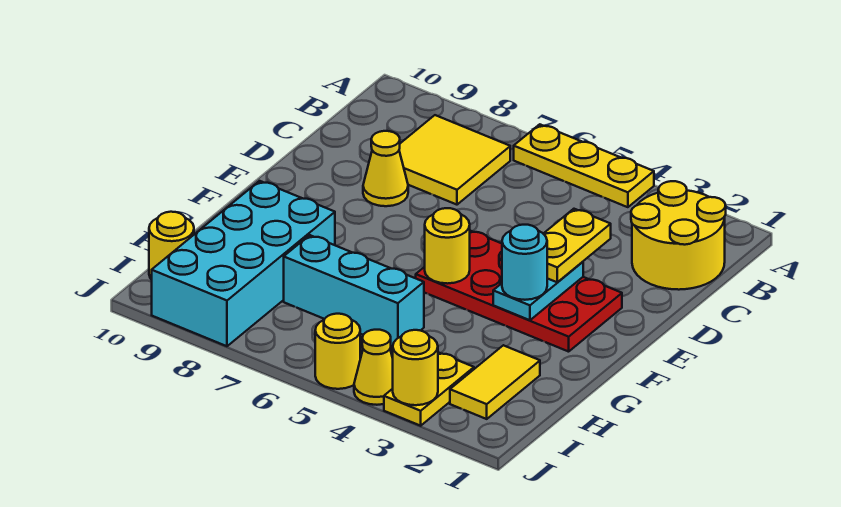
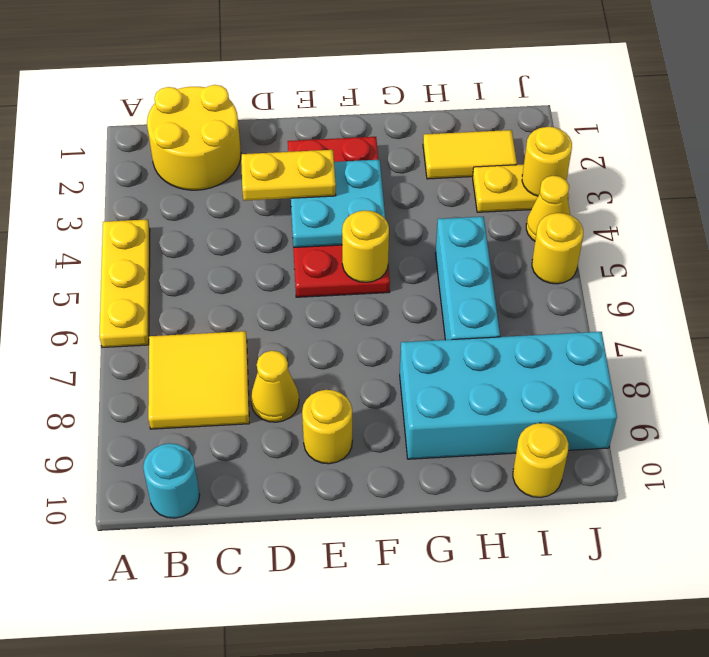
cyan 1x2 plate [493,262,583,320] -> cyan 2x2 plate [291,160,385,248]
none -> yellow 1x1 round brick [302,390,352,464]
cyan 1x1 round brick [502,225,547,300] -> cyan 1x1 round brick moved to [143,443,200,518]

